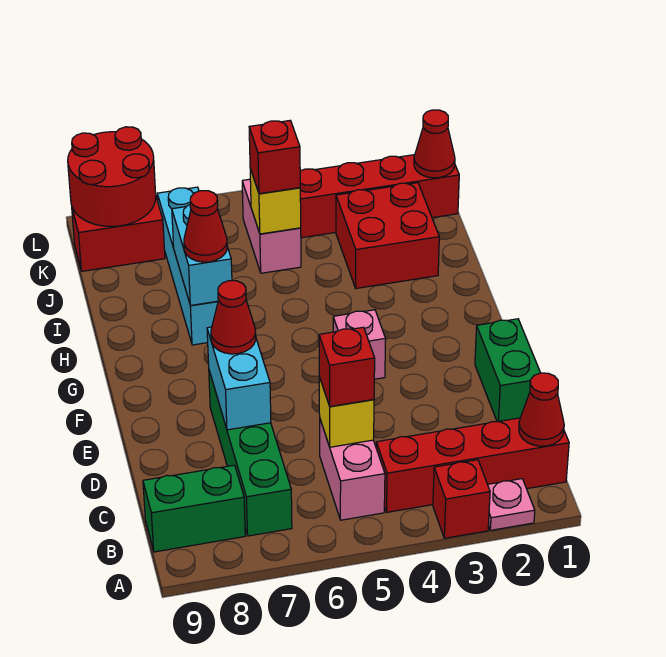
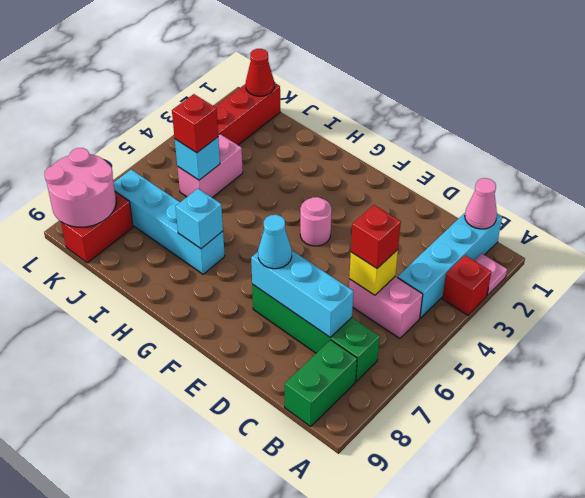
red 1x4 brick [376,418,569,512] -> cyan 1x4 brick [398,213,502,318]
red 1x1 cone [519,373,564,446] -> pink 1x1 cone [465,178,497,229]
green 1x2 brick [475,319,540,422] -> none
cyan 1x2 brick [207,327,271,430] -> cyan 1x3 brick [251,251,353,337]
red 1x1 cone [211,281,256,354] -> cyan 1x1 cone [258,215,292,269]
pink 1x1 brick [333,310,386,379] -> pink 1x1 round brick [300,197,332,246]
cyan 1x2 brick [172,205,232,306] -> cyan 1x1 brick [175,189,223,249]
red 1x1 cone [184,191,227,262] -> none
red 2x2 brick [336,183,439,288] -> none
pink 1x2 brick [242,179,301,273] -> pink 1x2 brick turned to [177,134,243,198]
yellow 1x1 brick [250,169,301,234] -> cyan 1x1 brick [175,137,220,180]
red 2x2 round brick [68,127,156,226] -> pink 2x2 round brick [44,148,116,227]

